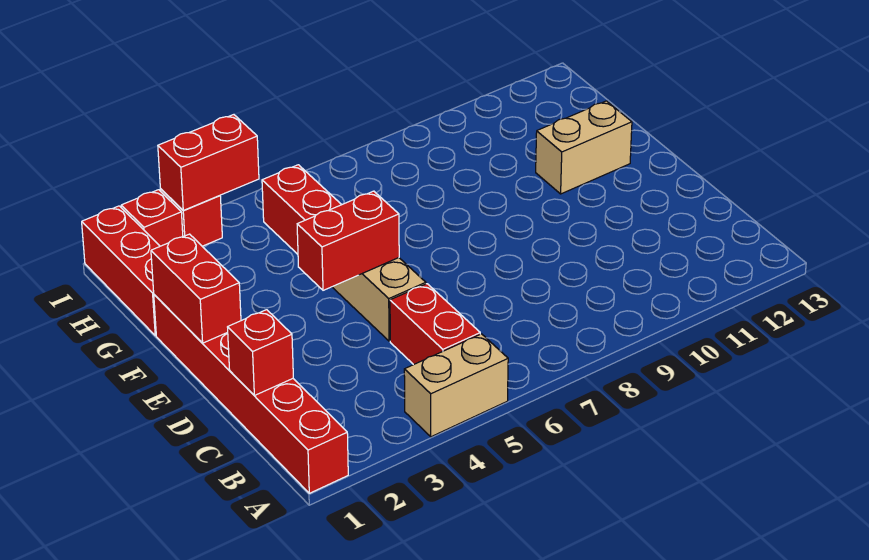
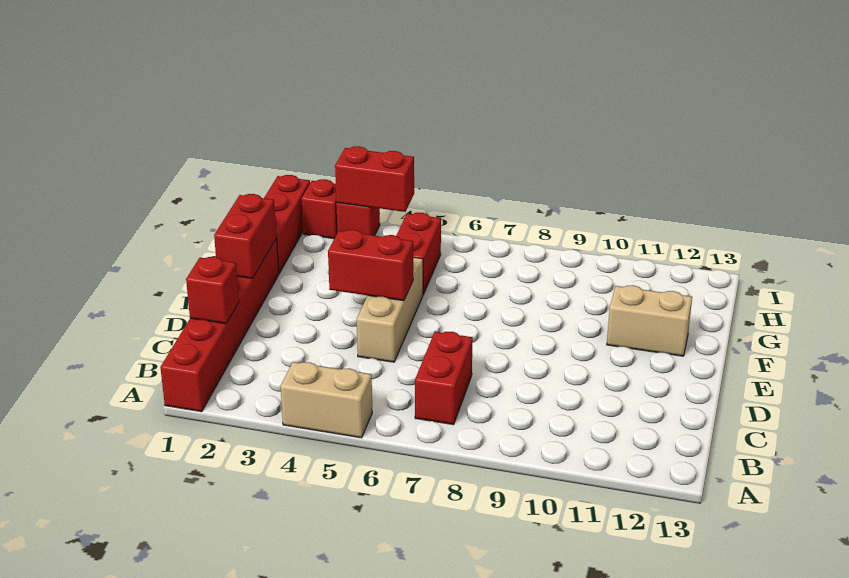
red 1x2 brick [390,284,480,365] -> red 1x2 brick moved to [415,332,473,425]

